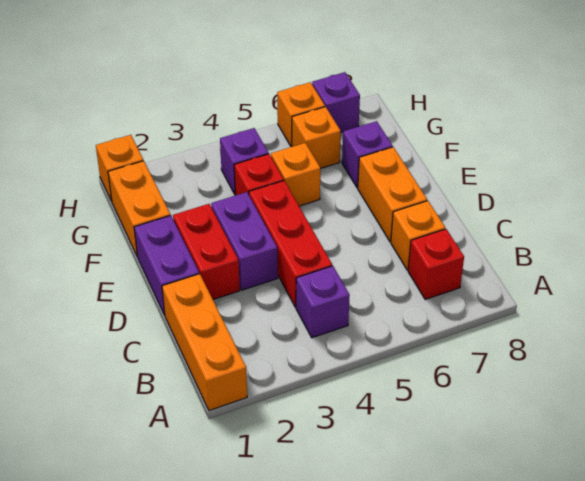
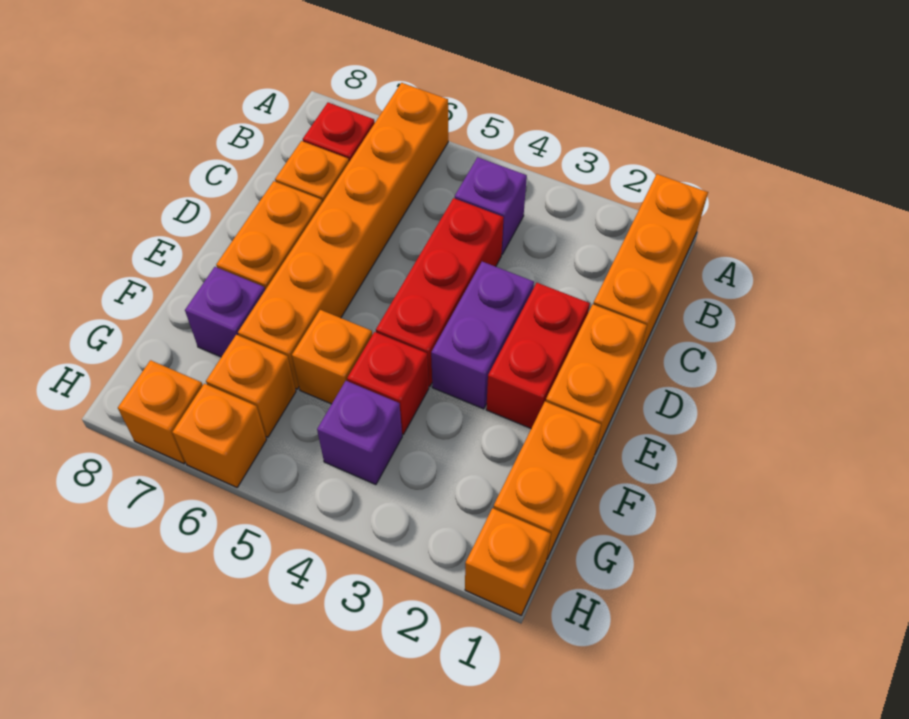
none -> orange 1x6 brick [238,83,448,389]
purple 1x2 brick [134,215,199,315] -> orange 1x2 brick [546,304,647,455]
purple 1x1 brick [312,72,360,132] -> orange 1x1 brick [118,360,203,464]

